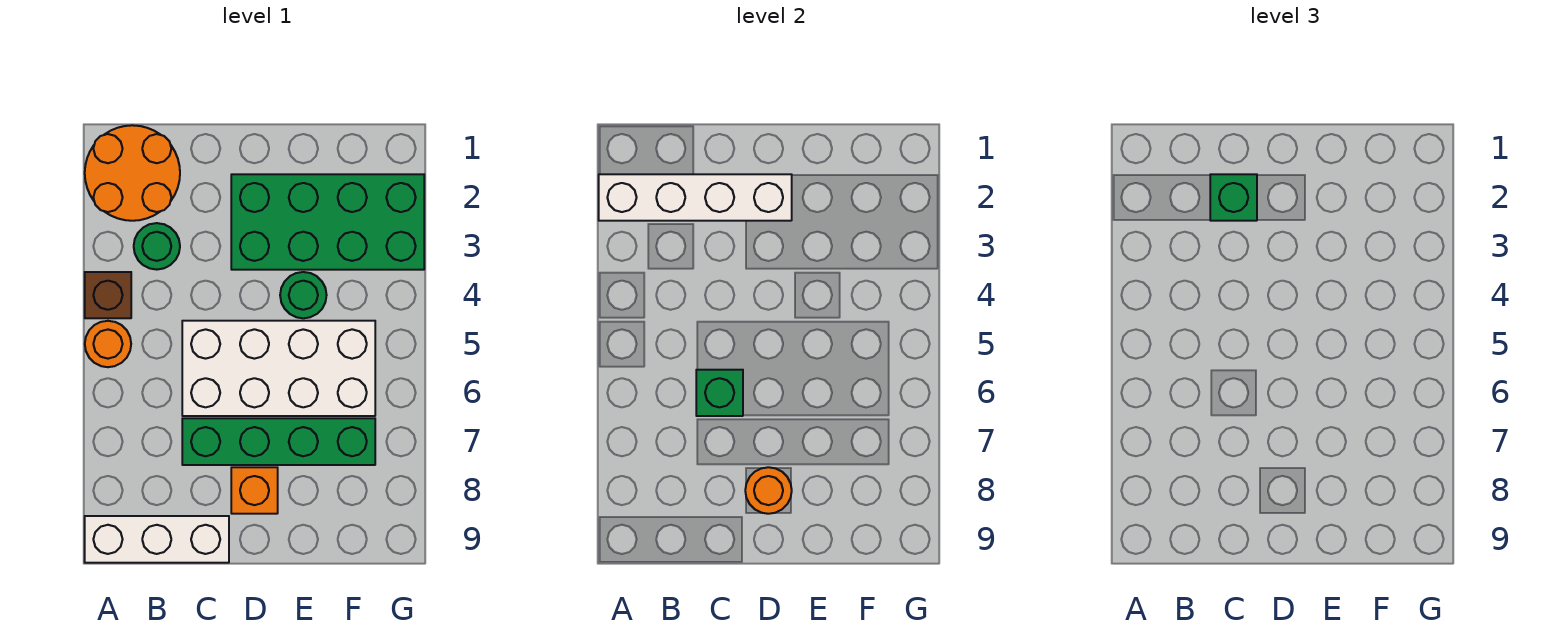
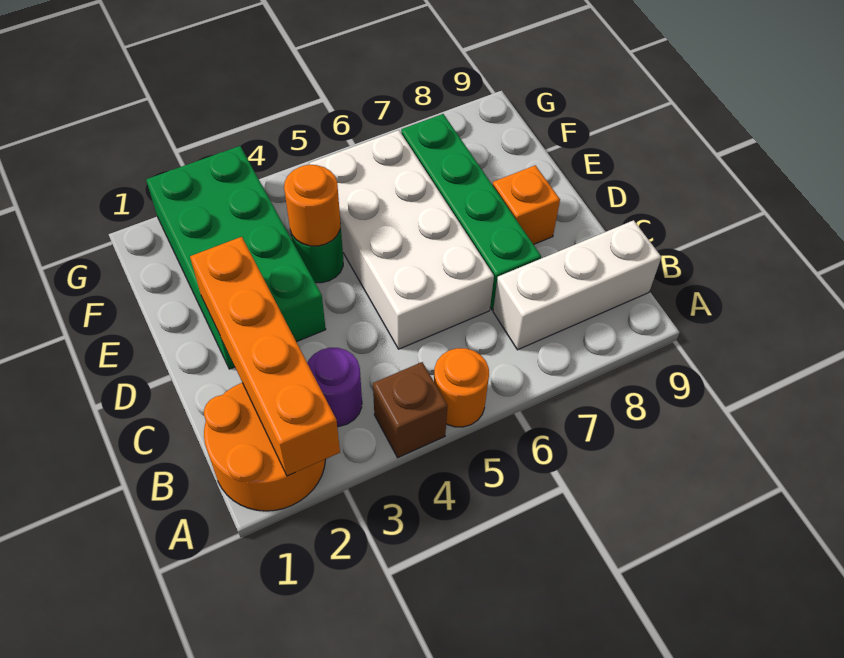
white 1x4 brick [599,174,792,221] -> orange 1x4 brick [190,237,340,476]
white 1x3 brick [85,516,229,563] -> white 1x3 brick turned to [493,220,661,350]
green 1x1 round brick [134,223,180,270] -> purple 1x1 round brick [307,348,362,427]
green 1x1 brick [1210,174,1257,221] -> none
green 1x1 brick [696,370,743,416] -> none
orange 1x1 round brick [745,467,792,514] -> orange 1x1 round brick moved to [284,165,341,246]

